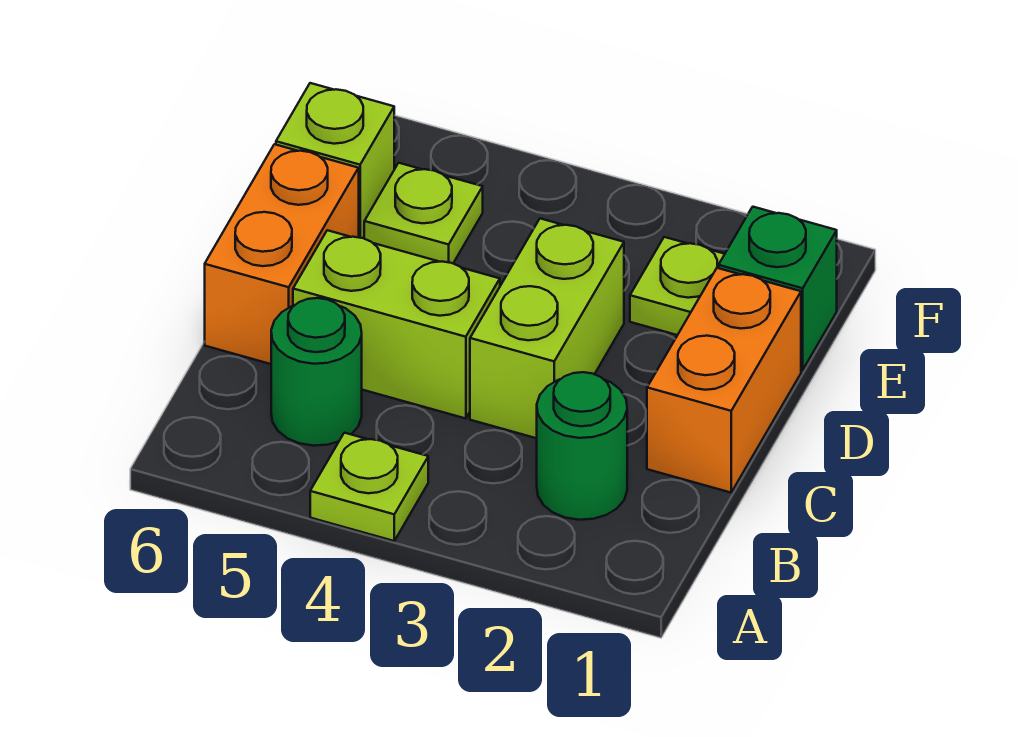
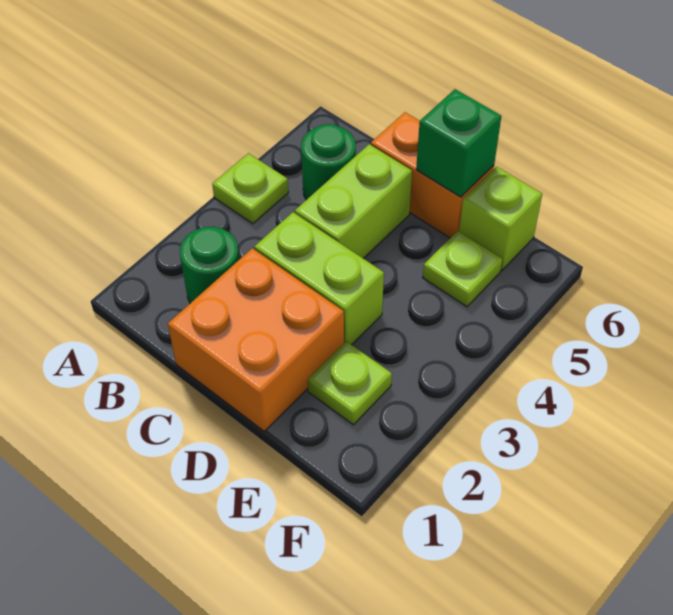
orange 1x2 brick [647,268,801,493] -> orange 2x2 brick [168,248,344,431]
green 1x1 brick [719,207,837,370] -> green 1x1 brick moved to [416,89,501,197]

